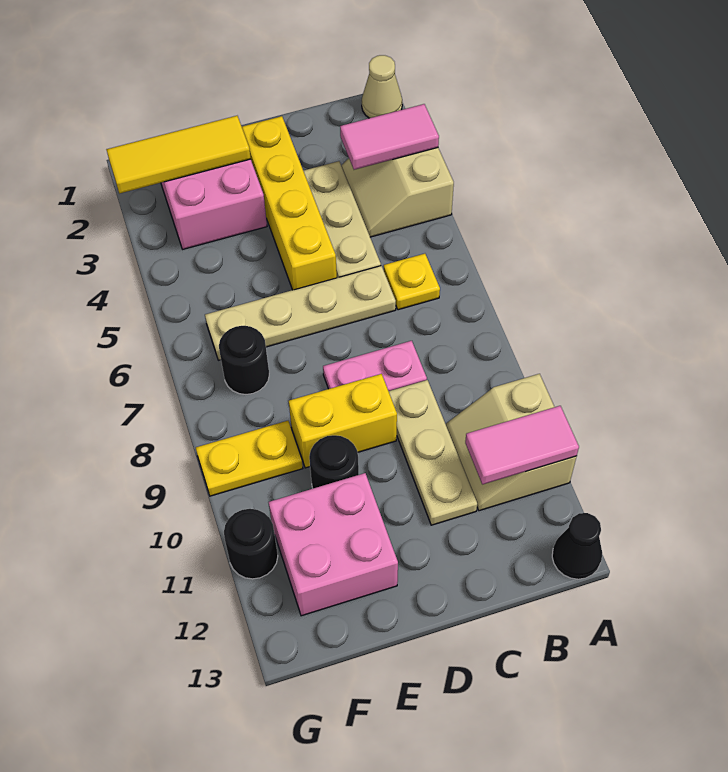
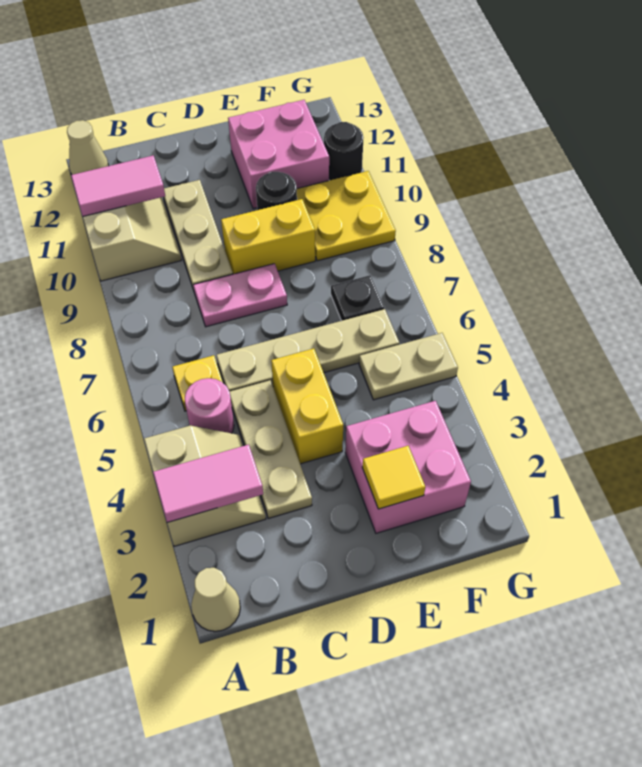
black 1x1 cone [552,513,602,579] -> tan 1x1 cone [67,120,108,175]
none -> pink 1x1 round brick [185,378,234,433]
yellow 1x4 brick [242,116,337,290] -> yellow 1x2 brick [271,349,343,464]
yellow 1x3 tile [106,116,251,193] -> yellow 1x1 tile [362,446,425,509]
none -> tan 1x2 plate [359,333,458,400]
black 1x1 round brick [219,326,269,394] -> black 1x1 plate [331,275,384,321]
yellow 1x2 plate [196,421,303,496] -> yellow 2x2 plate [297,171,396,261]

